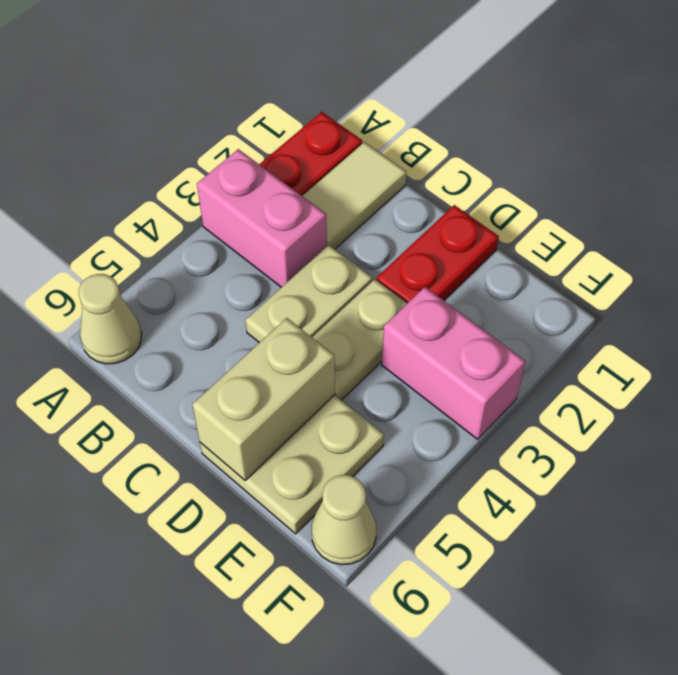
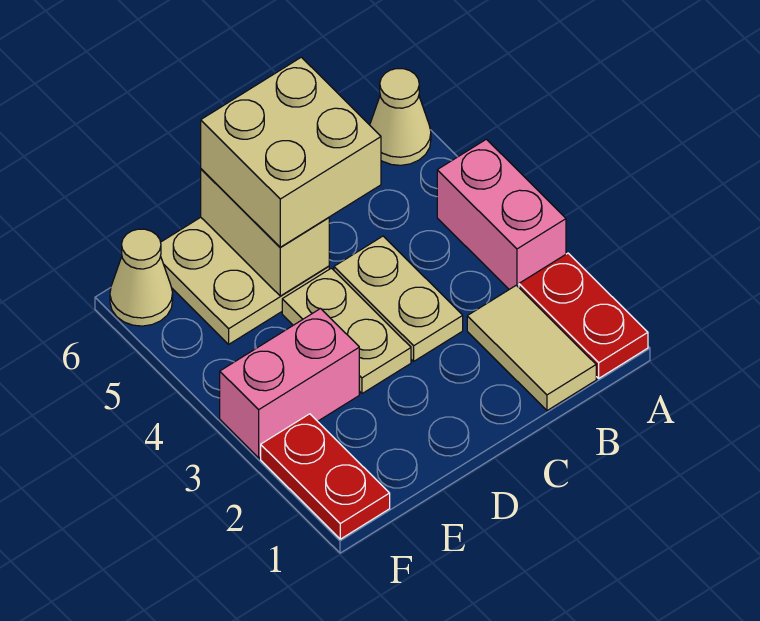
pink 1x2 brick [197,149,327,287] -> pink 1x2 brick turned to [437,139,566,289]
none -> tan 2x2 brick [201,57,381,247]
red 1x2 plate [377,205,499,303] -> red 1x2 plate moved to [261,414,390,539]

